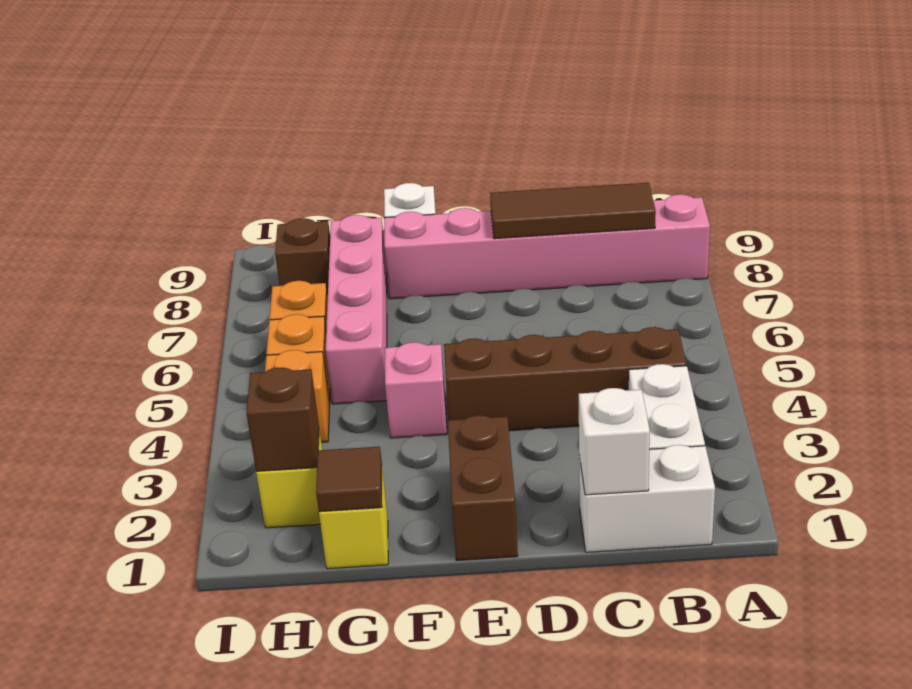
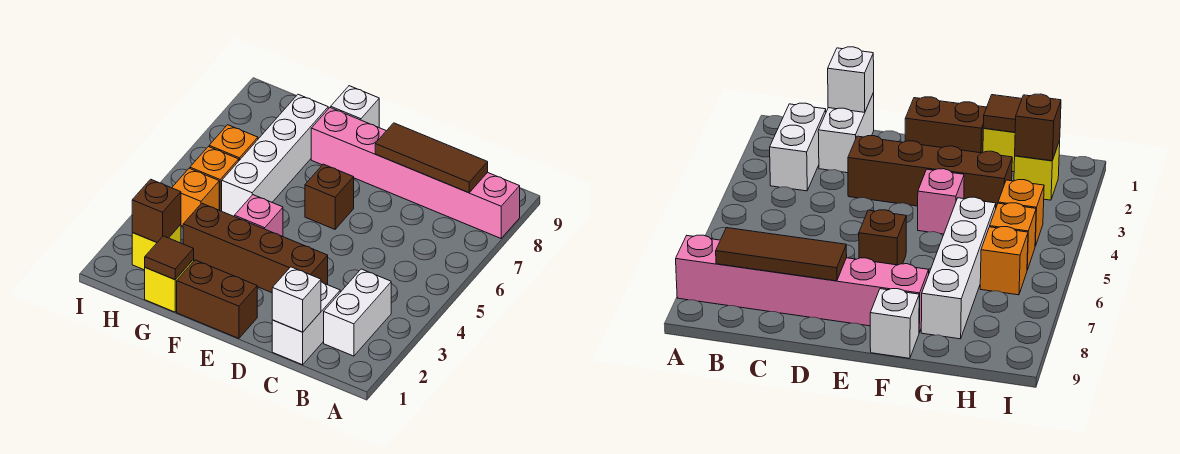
white 1x2 brick [579,445,715,552] -> white 1x2 brick turned to [272,282,340,365]
brown 1x4 brick [444,327,686,431] -> brown 1x4 brick moved to [183,203,328,293]
brown 1x2 brick [448,415,518,561] -> brown 1x2 brick turned to [177,260,257,338]
pink 1x4 brick [326,215,387,404] -> white 1x4 brick [222,94,328,216]
brown 1x1 brick [275,218,330,298] -> brown 1x1 brick moved to [305,164,354,229]

